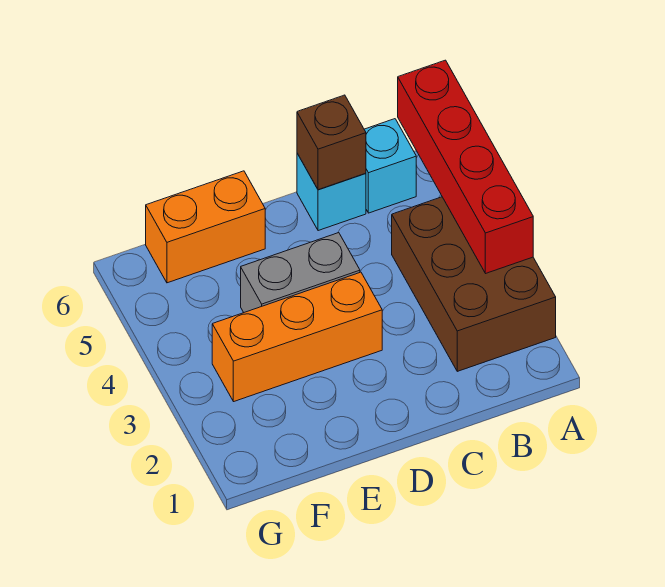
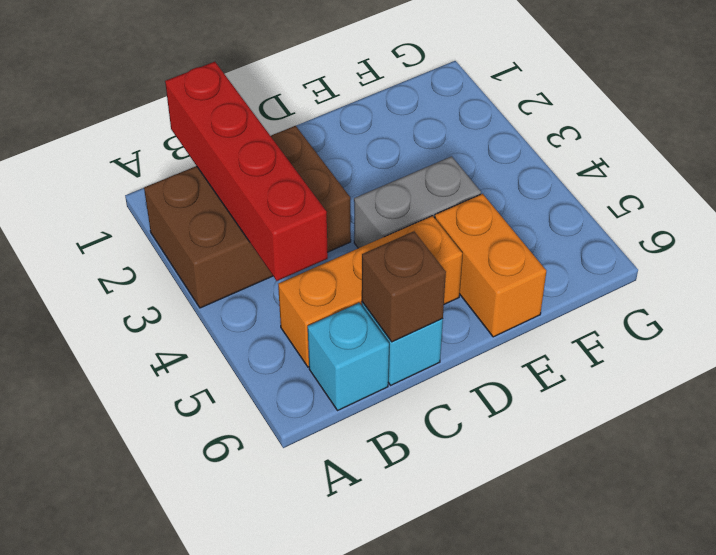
brown 2x3 brick [392,197,556,371] -> brown 2x3 brick turned to [144,126,351,308]
red 1x4 brick [398,60,533,273] -> red 1x4 brick moved to [165,62,328,281]
orange 1x3 brick [212,272,382,402] -> orange 1x3 brick moved to [278,216,463,367]
orange 1x2 brick [146,171,265,283] -> orange 1x2 brick turned to [435,194,546,337]

